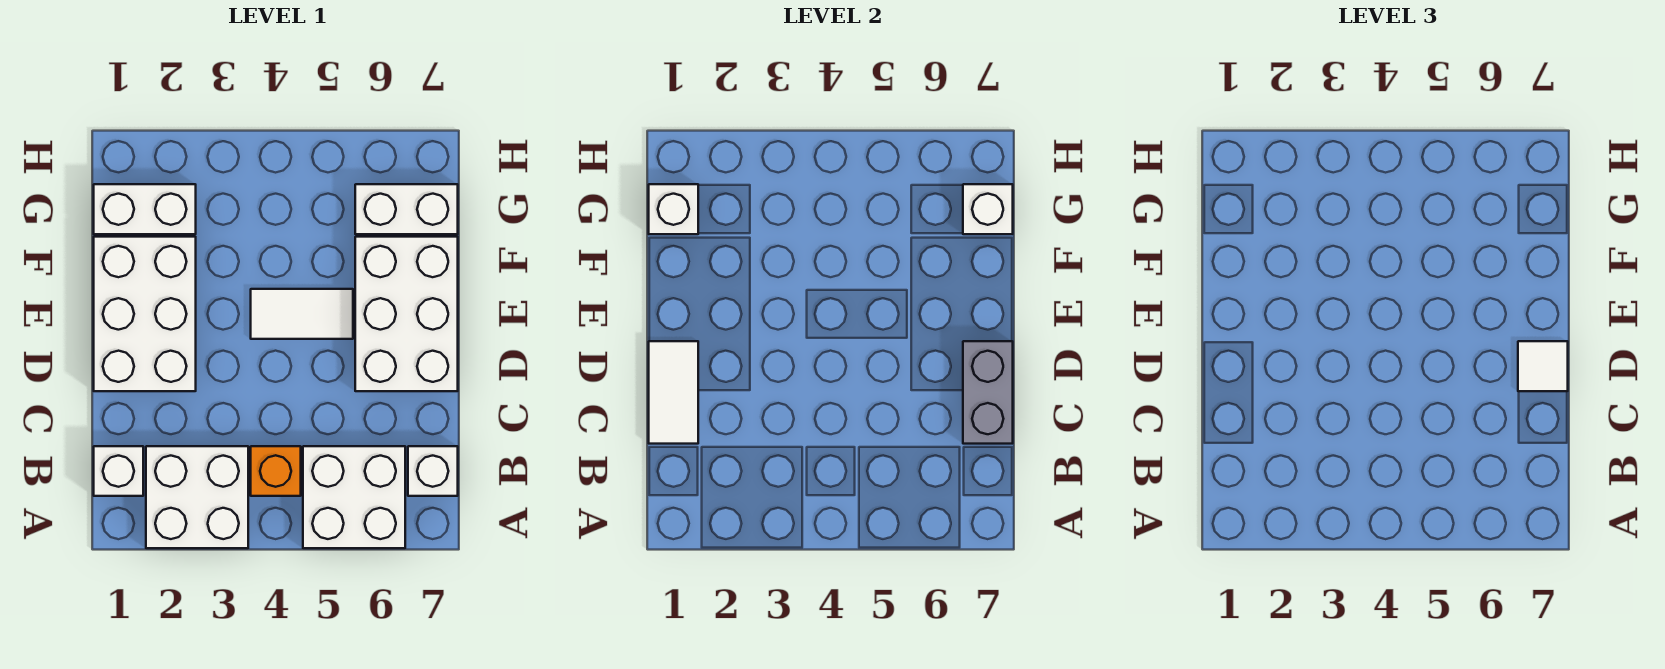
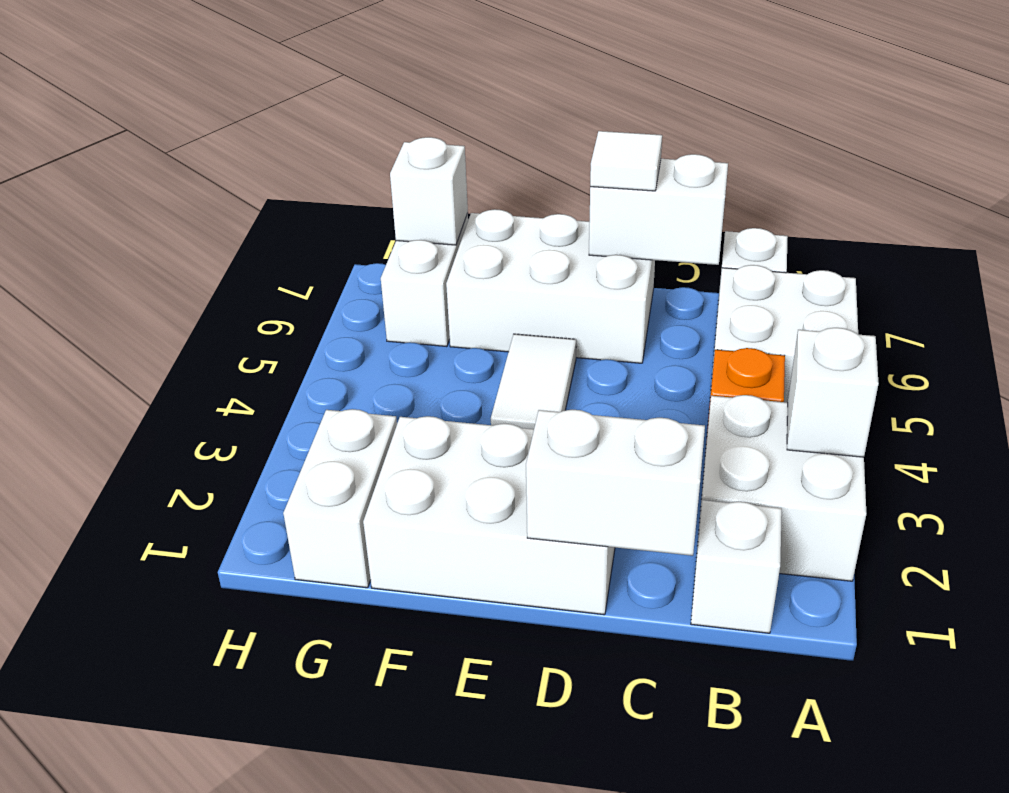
white 1x2 tile [649,341,698,444] -> white 1x2 brick [526,410,705,556]
grey 1x2 brick [963,341,1013,444] -> white 1x2 brick [589,154,728,265]
white 1x1 brick [649,184,698,234] -> white 1x1 brick moved to [787,328,879,457]

